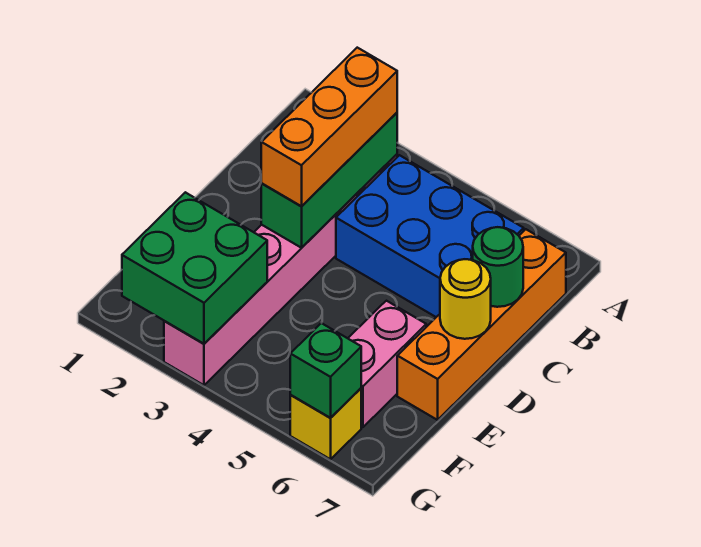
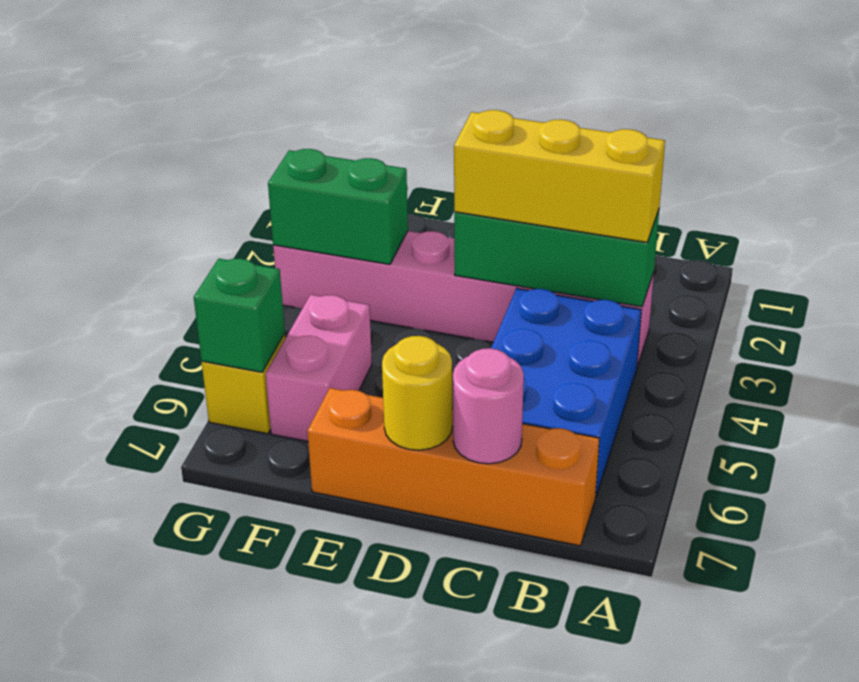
orange 1x3 brick [261,48,397,206] -> yellow 1x3 brick [454,110,665,242]
green 1x1 round brick [473,227,523,307] -> pink 1x1 round brick [453,348,524,464]
pink 1x2 brick [348,301,426,427] -> pink 1x2 brick turned to [266,295,372,441]
green 2x2 brick [122,192,267,344] -> green 1x2 brick [268,149,408,264]

